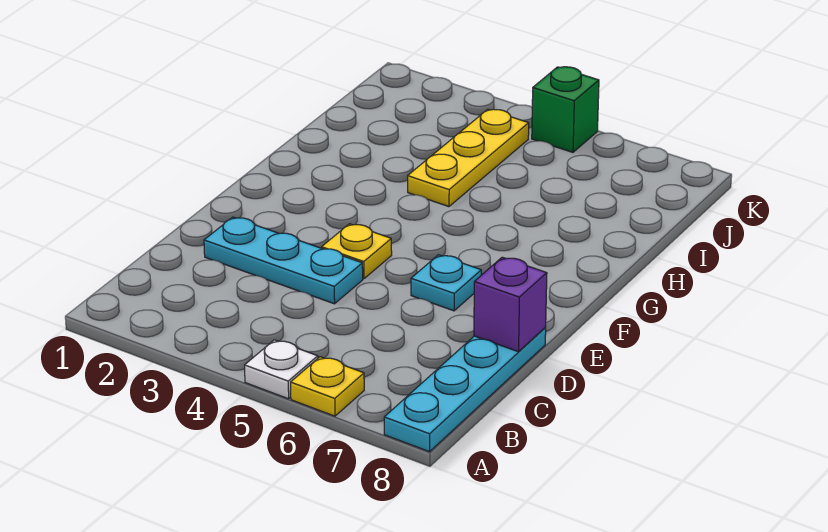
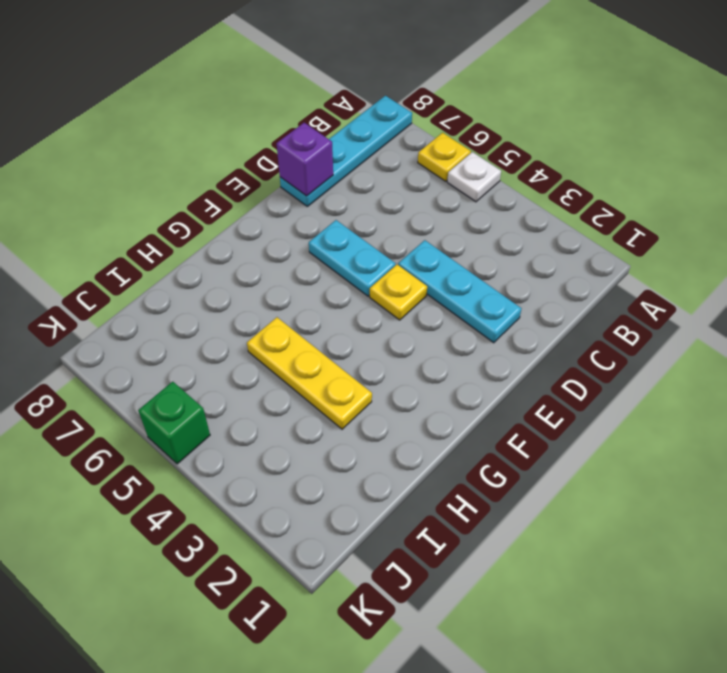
cyan 1x1 plate [411,255,481,311] -> cyan 1x2 plate [309,220,396,296]
yellow 1x3 plate [408,109,529,207] -> yellow 1x3 plate turned to [247,317,372,429]

